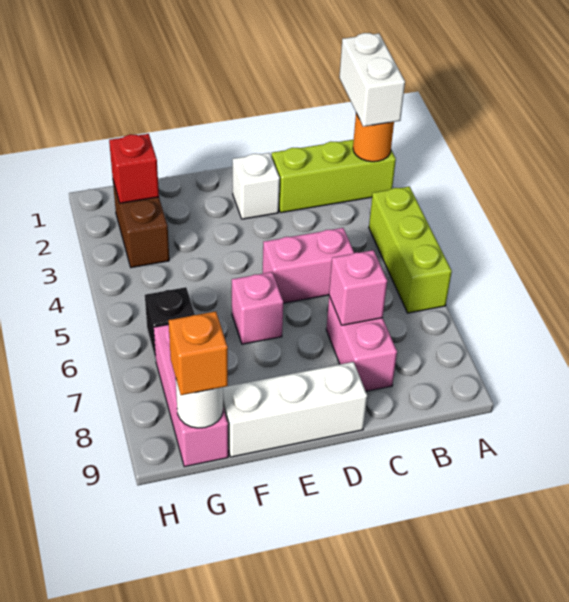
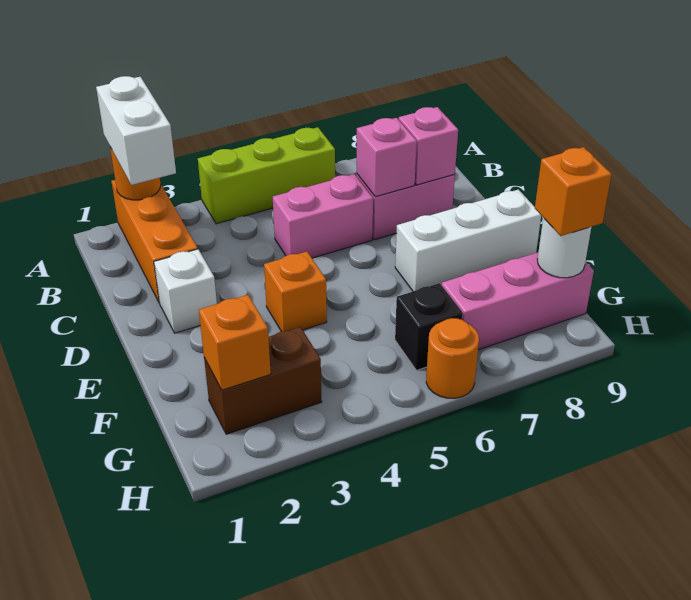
white 1x2 brick [339,33,405,127] -> white 1x2 brick turned to [96,76,176,185]
lime 1x3 brick [271,140,396,213] -> orange 1x3 brick [112,180,198,303]
pink 1x2 brick [263,228,354,303] -> pink 1x2 brick turned to [273,174,373,258]
white 1x3 brick [223,362,367,457] -> white 1x3 brick turned to [395,190,541,291]
none -> orange 1x1 brick [264,251,327,332]
pink 1x1 brick [232,272,283,344] -> pink 1x1 brick moved to [399,107,458,185]
red 1x1 brick [109,134,159,203] -> orange 1x1 brick [199,295,271,390]
none -> orange 1x1 round brick [426,318,479,398]

